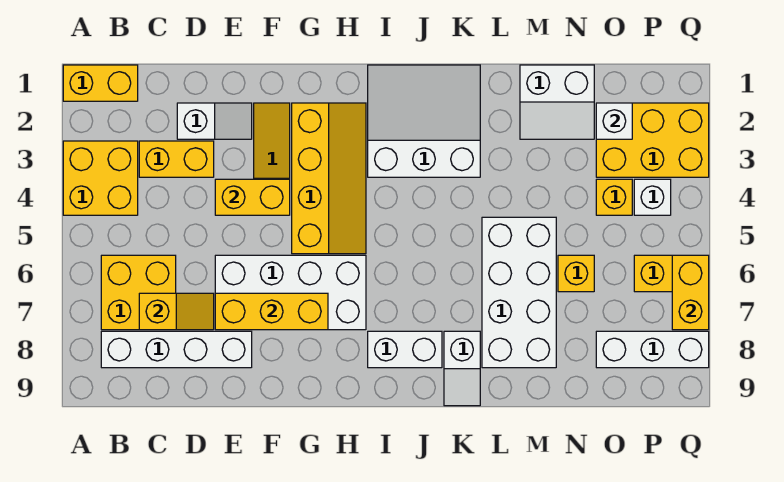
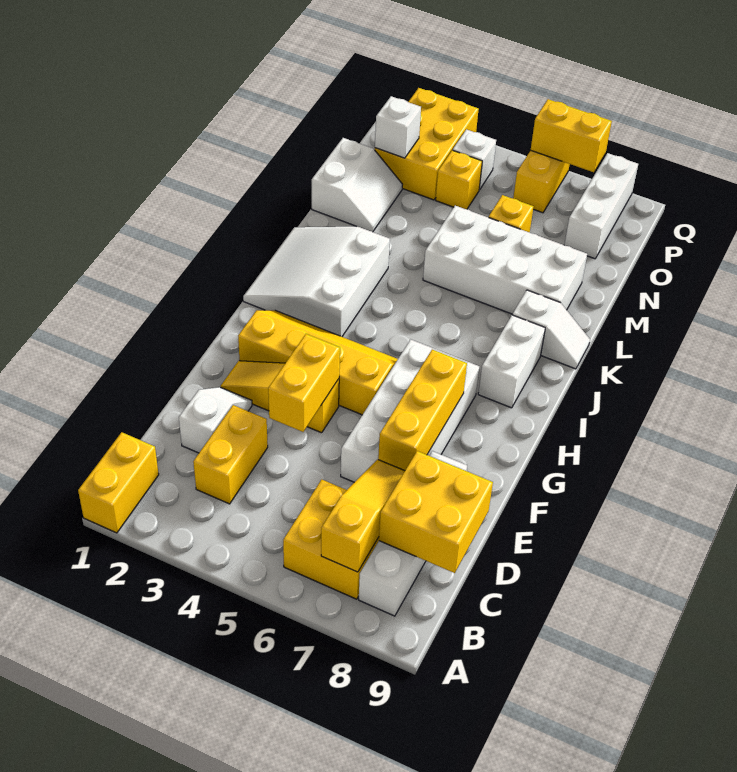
yellow 2x2 brick [63,141,138,215] -> yellow 2x2 brick moved to [379,451,493,573]
yellow 1x2 slope [139,293,214,330] -> yellow 1x3 slope [321,459,405,572]

